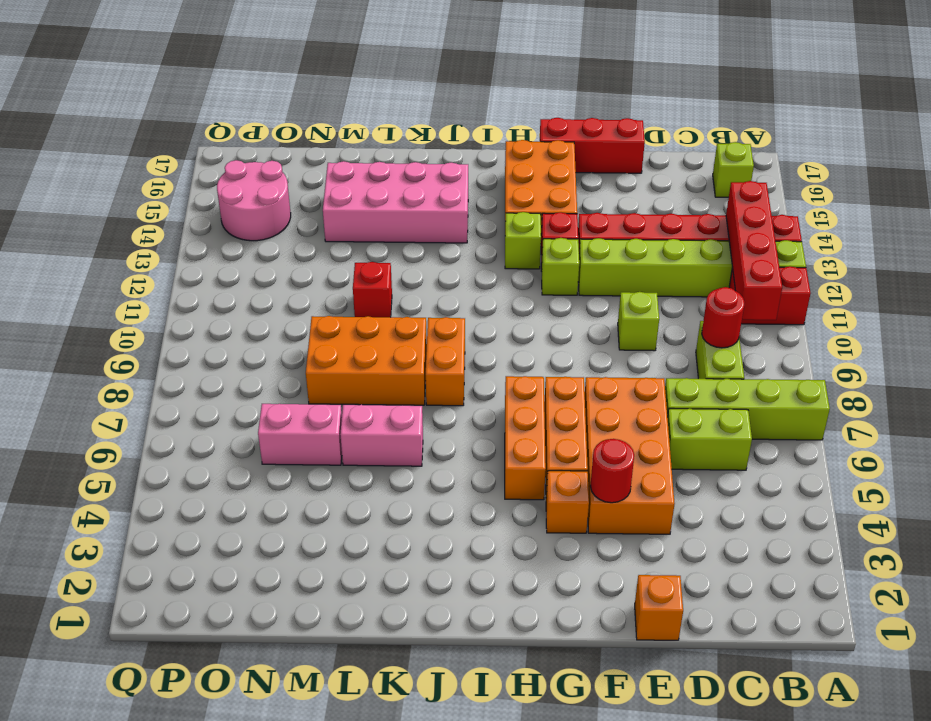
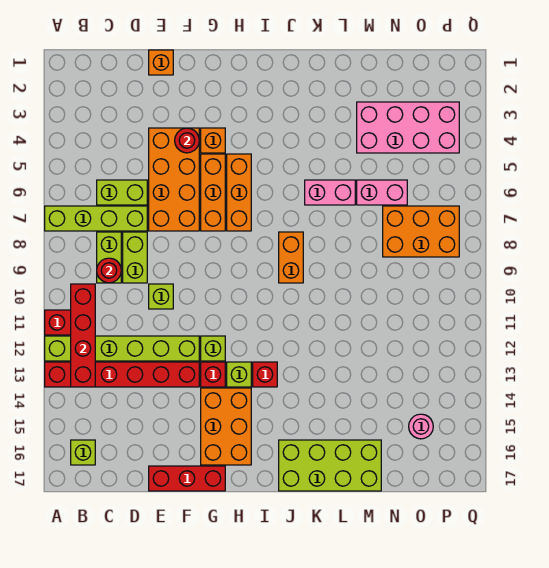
none -> lime 1x2 brick [123,232,147,283]
pink 2x4 brick [323,161,468,243] -> pink 2x4 brick moved to [357,102,459,153]
none -> lime 2x4 brick [279,440,381,491]
orange 2x3 brick [306,316,427,405] -> orange 2x3 brick moved to [383,206,459,257]
red 1x1 brick [353,262,392,317] -> red 1x1 brick moved to [253,362,277,387]
pink 2x2 round brick [217,160,291,241] -> pink 1x1 round brick [409,414,433,439]

